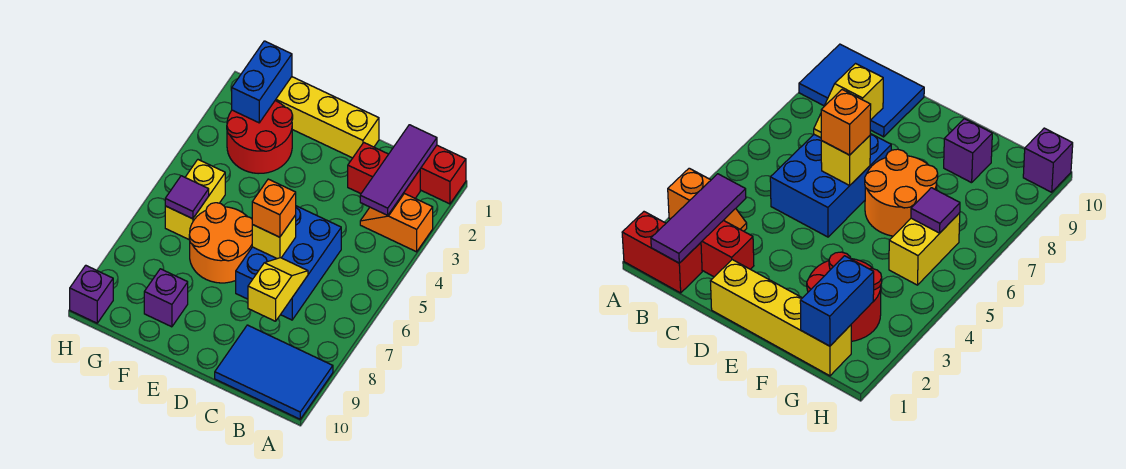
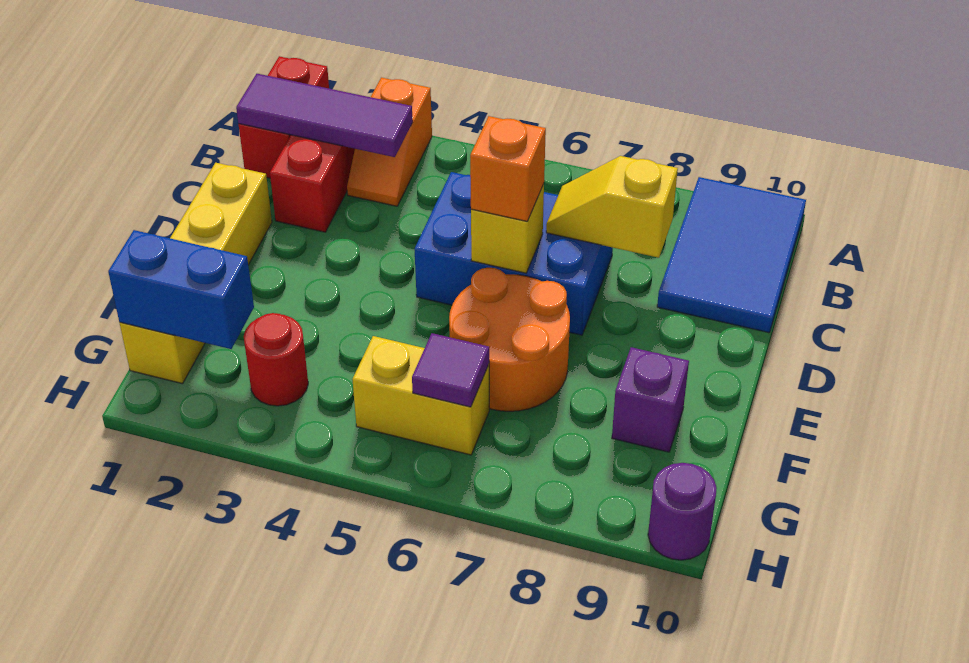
red 2x2 round brick [227,101,293,174] -> red 1x1 round brick [244,313,308,406]
purple 1x1 brick [70,265,113,323] -> purple 1x1 round brick [648,463,717,560]

